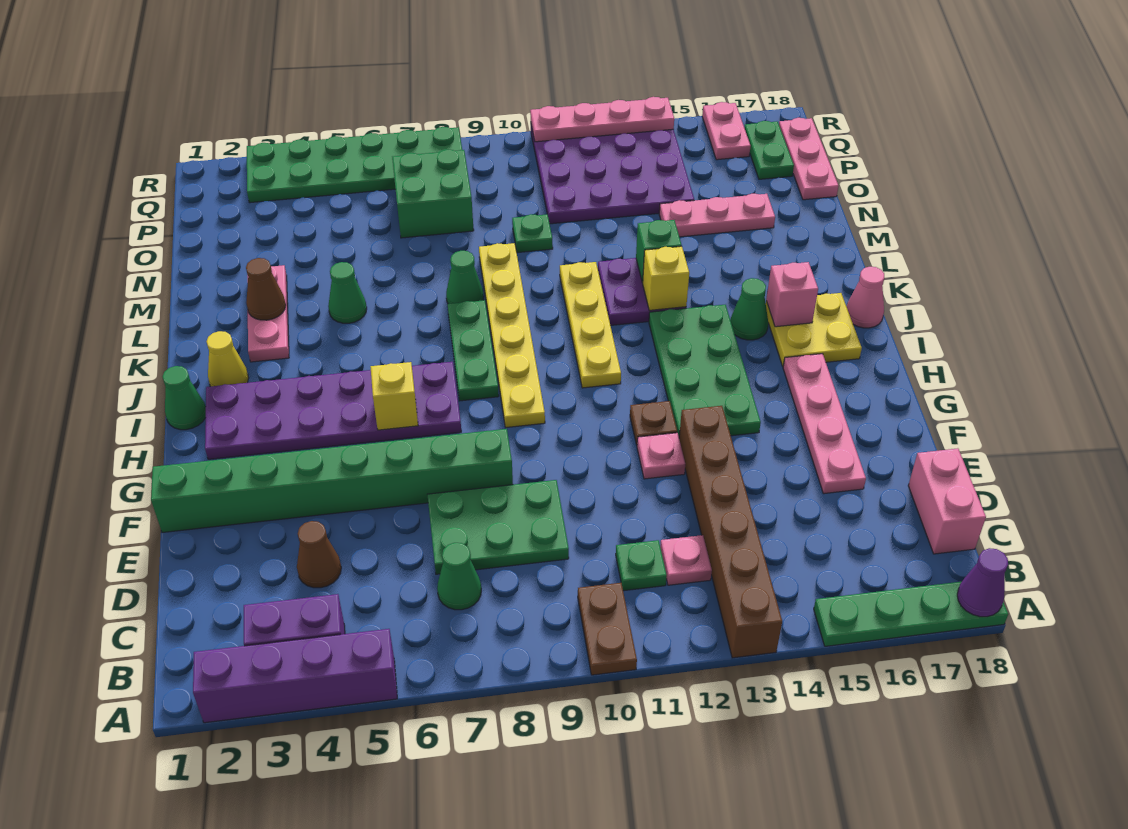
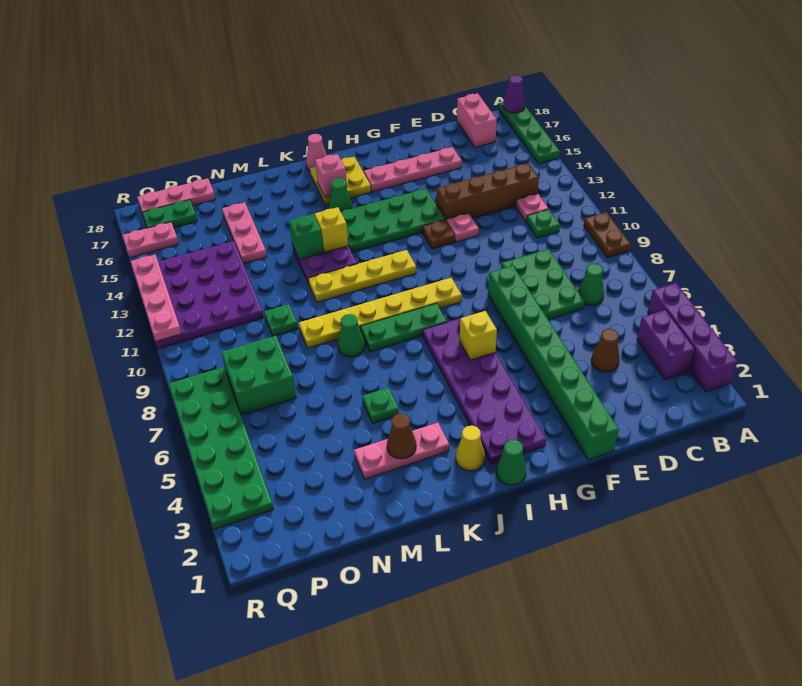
brown 1x2 plate [578,583,637,675] -> brown 1x2 plate turned to [584,212,631,258]
brown 1x6 brick [679,406,782,658] -> brown 1x4 brick [437,163,539,220]
pink 1x2 brick [908,448,986,554] -> pink 1x2 brick turned to [457,93,497,147]
green 1x1 cone [328,262,367,323] -> green 1x1 plate [362,388,399,423]

